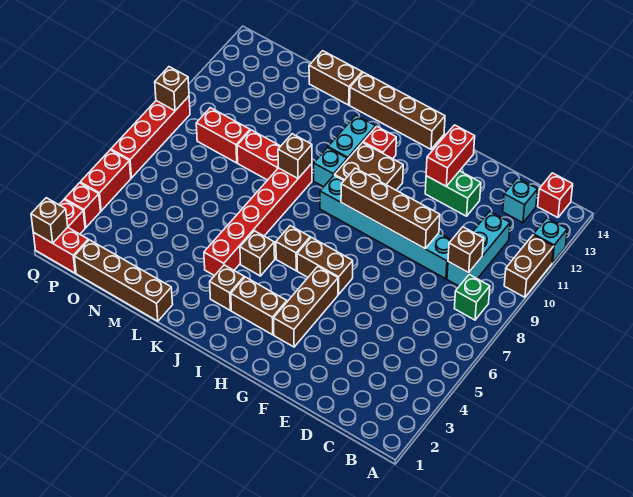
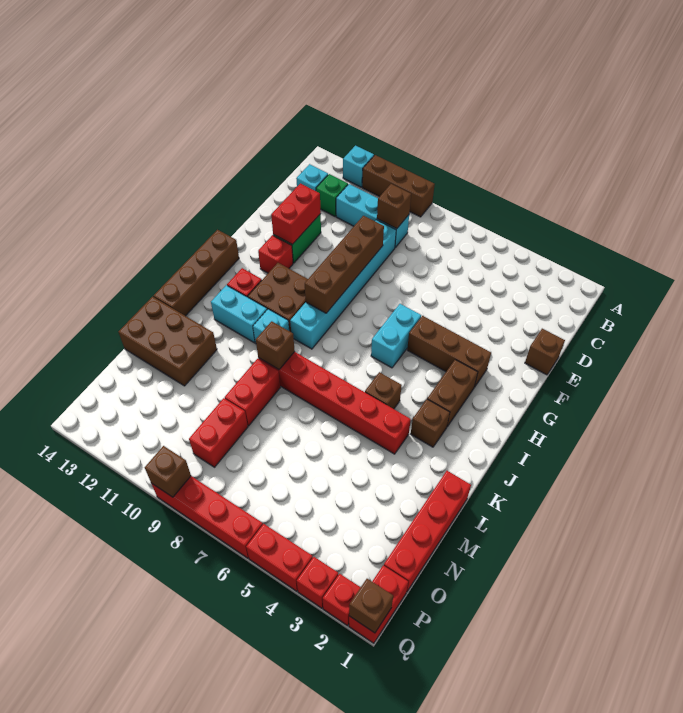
brown 1x2 brick [504,235,554,297] -> brown 1x3 brick [362,155,435,217]
green 1x1 brick [454,275,490,320] -> green 1x1 brick moved to [316,174,348,216]
red 1x1 brick [538,173,573,218] -> red 1x1 brick moved to [258,235,293,273]
red 1x2 brick [426,125,475,186] -> red 1x2 brick turned to [271,183,321,245]
brown 1x2 brick [297,237,353,295] -> cyan 1x2 brick [371,304,421,368]
brown 1x1 brick [276,226,310,271] -> brown 1x1 brick moved to [525,329,565,375]
brown 1x4 brick [74,240,173,321] -> red 1x4 brick [384,471,471,591]
brown 1x2 brick [309,51,362,105] -> brown 2x3 brick [118,297,217,386]

